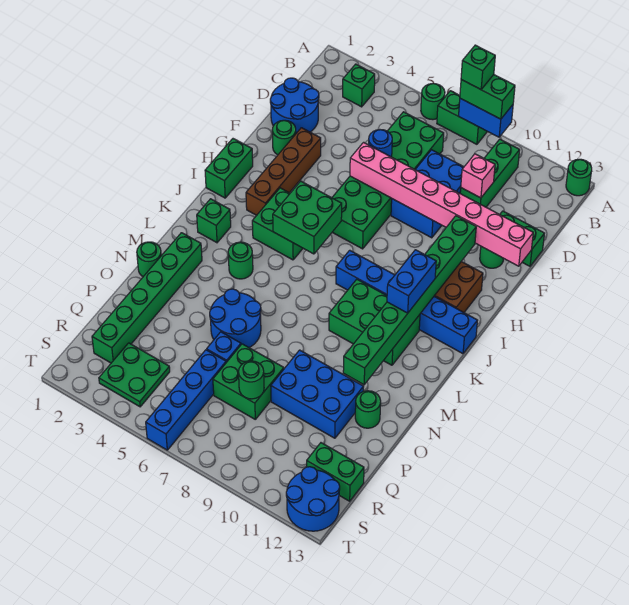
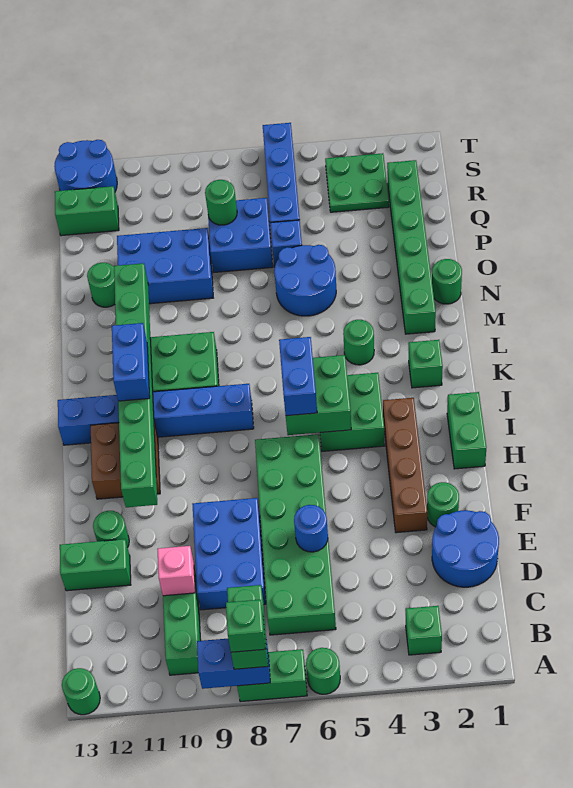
green 1x2 brick [460,75,515,119] -> green 1x2 brick turned to [227,585,268,669]
pink 1x8 brick [350,142,533,266] -> none
none -> blue 1x2 brick [279,337,317,416]
green 2x2 brick [213,344,284,419] -> blue 2x2 brick [208,198,273,272]

